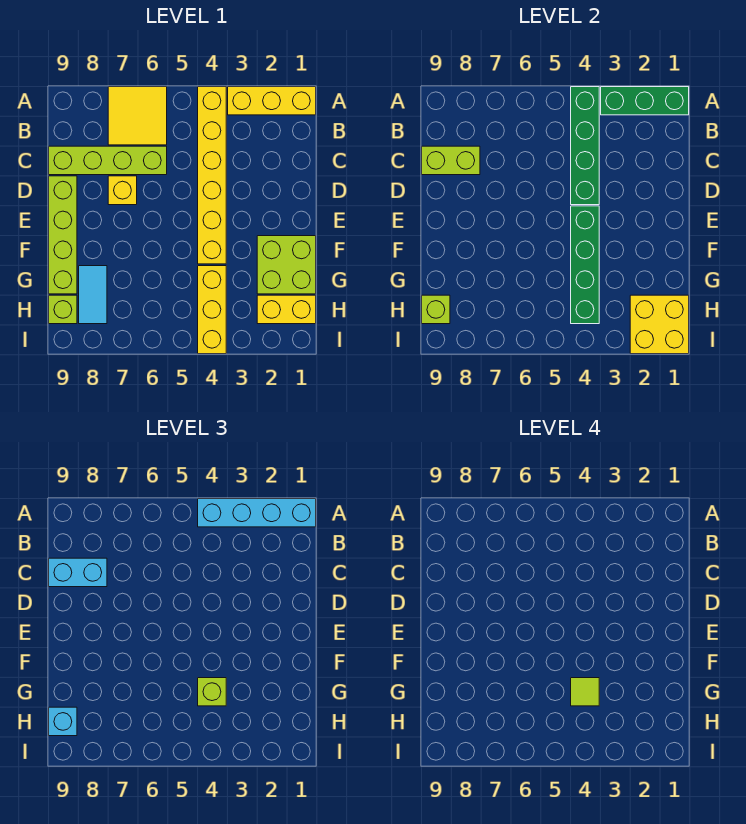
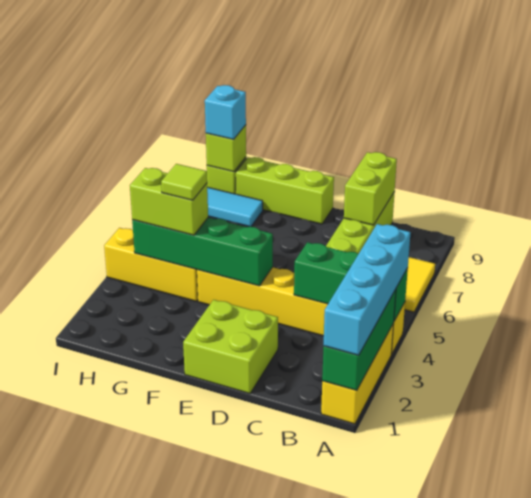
green 1x4 brick [571,87,599,205] -> green 1x3 brick [294,242,408,321]
cyan 1x2 brick [49,558,107,587] -> none
yellow 1x1 brick [108,176,137,205] -> none
lime 1x4 brick [49,176,77,294] -> lime 1x3 brick [236,157,334,224]
lime 2x2 brick [257,236,316,294] -> lime 2x2 brick moved to [183,300,278,394]
lime 1x1 brick [198,678,226,706] -> lime 1x2 brick [130,168,208,235]
yellow 1x2 brick [257,295,316,324] -> none
yellow 2x2 brick [630,295,689,354] -> none

